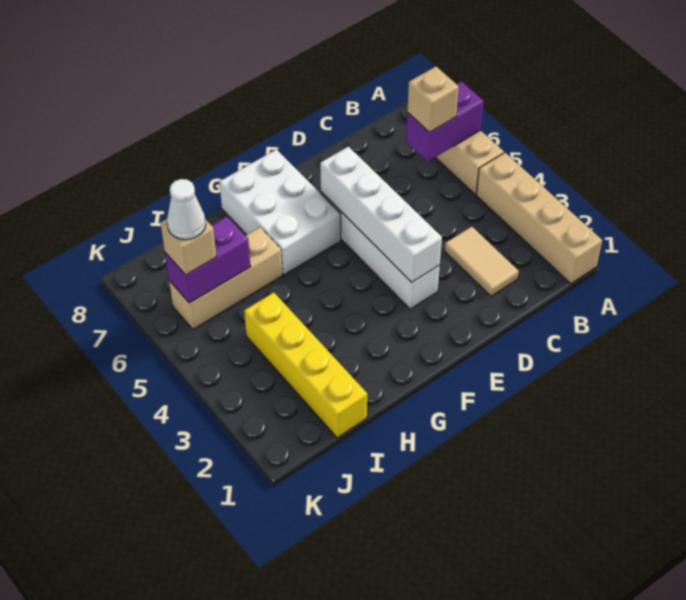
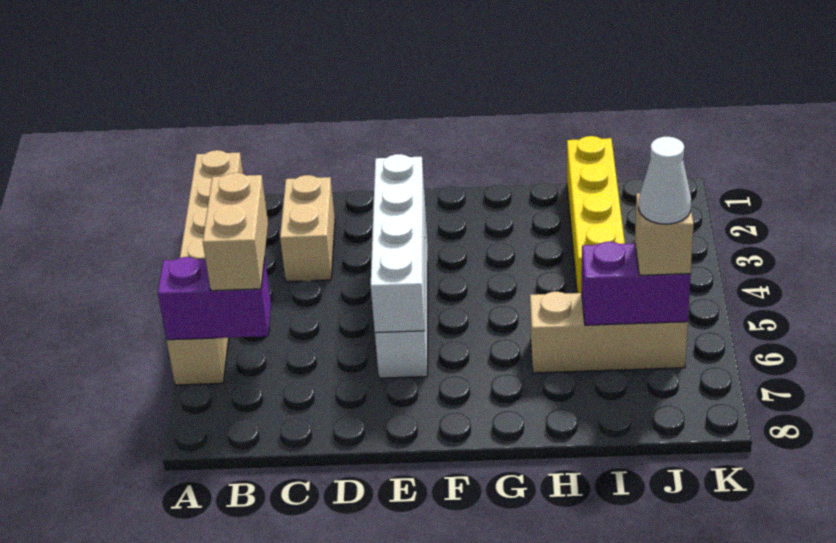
tan 1x1 brick [407,66,459,132] -> tan 1x2 brick [203,173,268,291]
tan 1x2 tile [445,227,519,296] -> tan 1x2 brick [280,175,335,282]
white 2x3 brick [219,149,341,275] -> none

